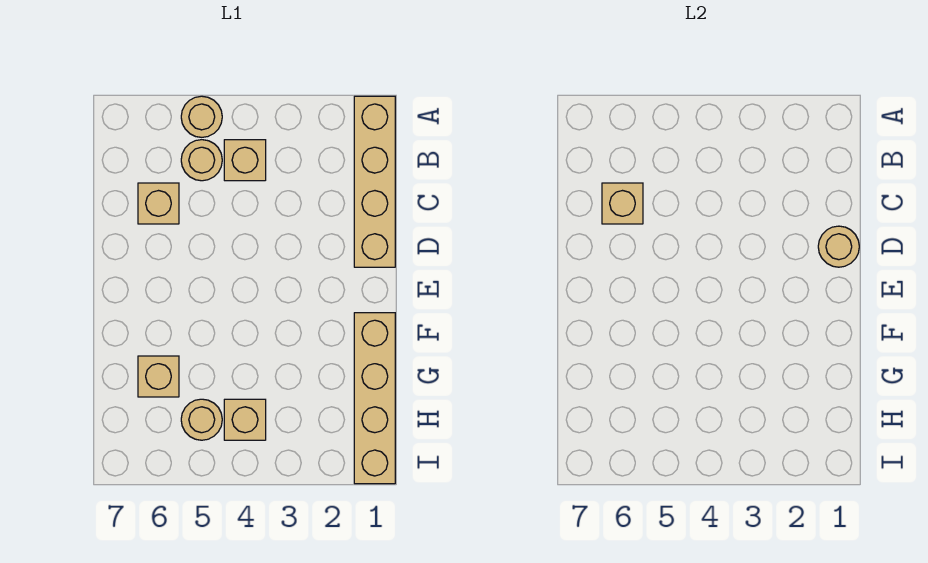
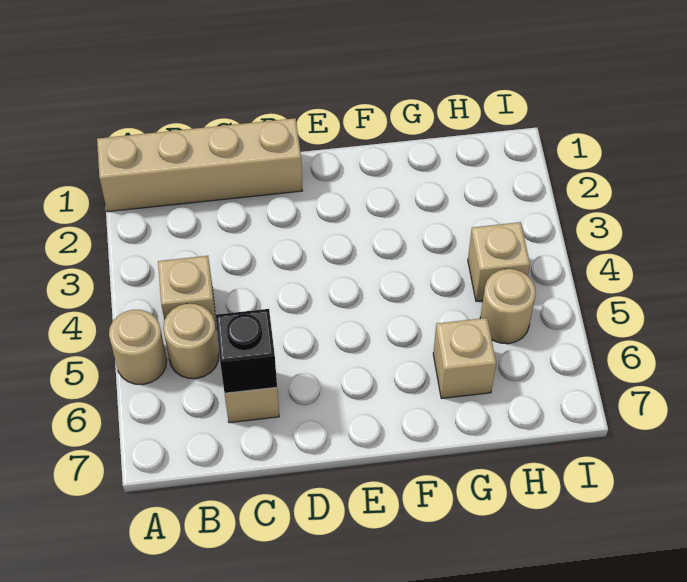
tan 1x1 brick [602,183,643,224] -> black 1x1 brick [215,309,277,393]
tan 1x1 round brick [818,226,859,267] -> none
tan 1x4 brick [354,313,395,484] -> none

